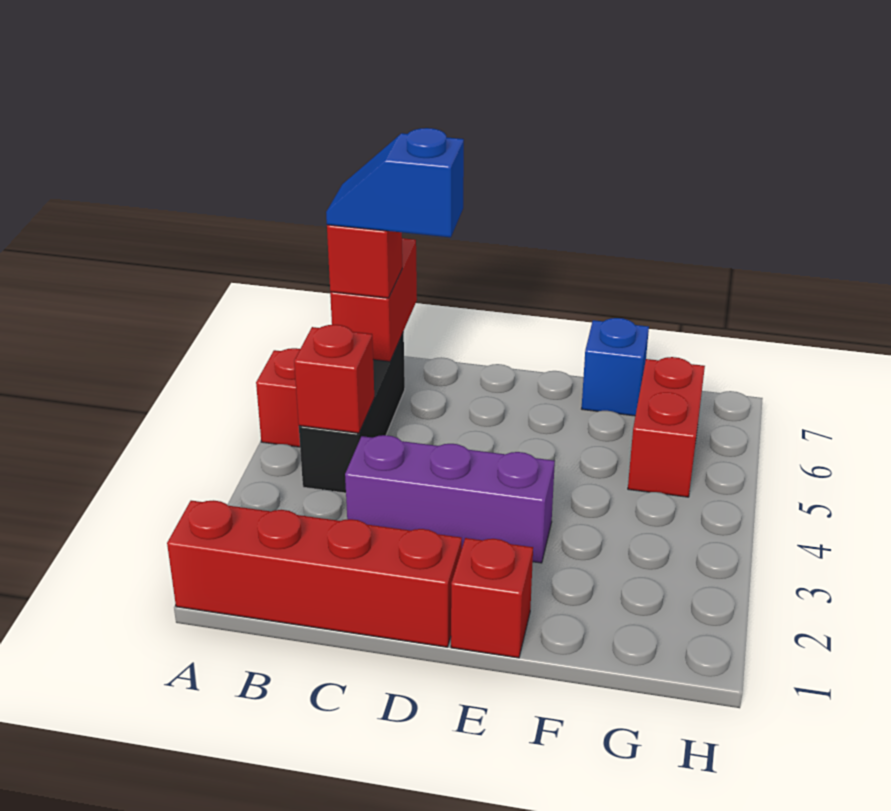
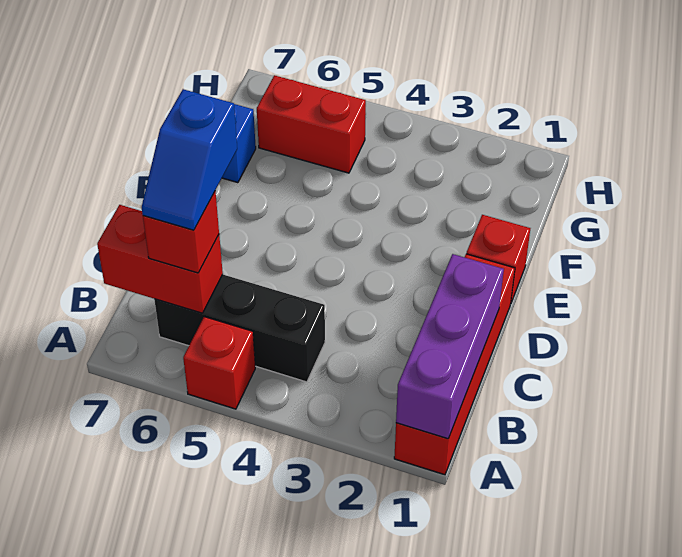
red 1x1 brick [294,325,374,433] -> none
purple 1x3 brick [345,435,555,563] -> purple 1x3 brick moved to [396,254,504,439]

